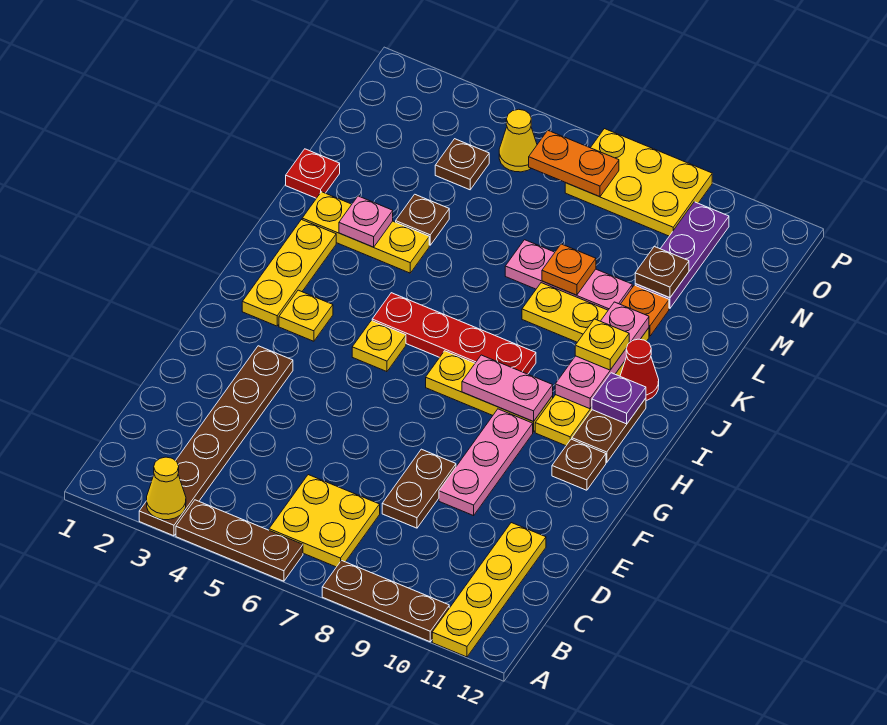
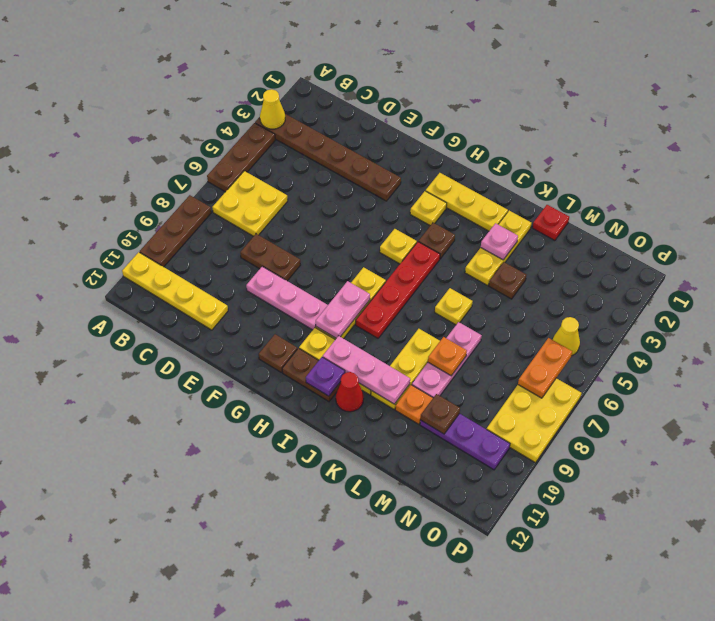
yellow 1x1 plate [575,319,629,370] -> yellow 1x1 plate moved to [435,288,473,325]
brown 1x1 plate [435,139,489,190] -> brown 1x1 plate moved to [419,223,455,259]

